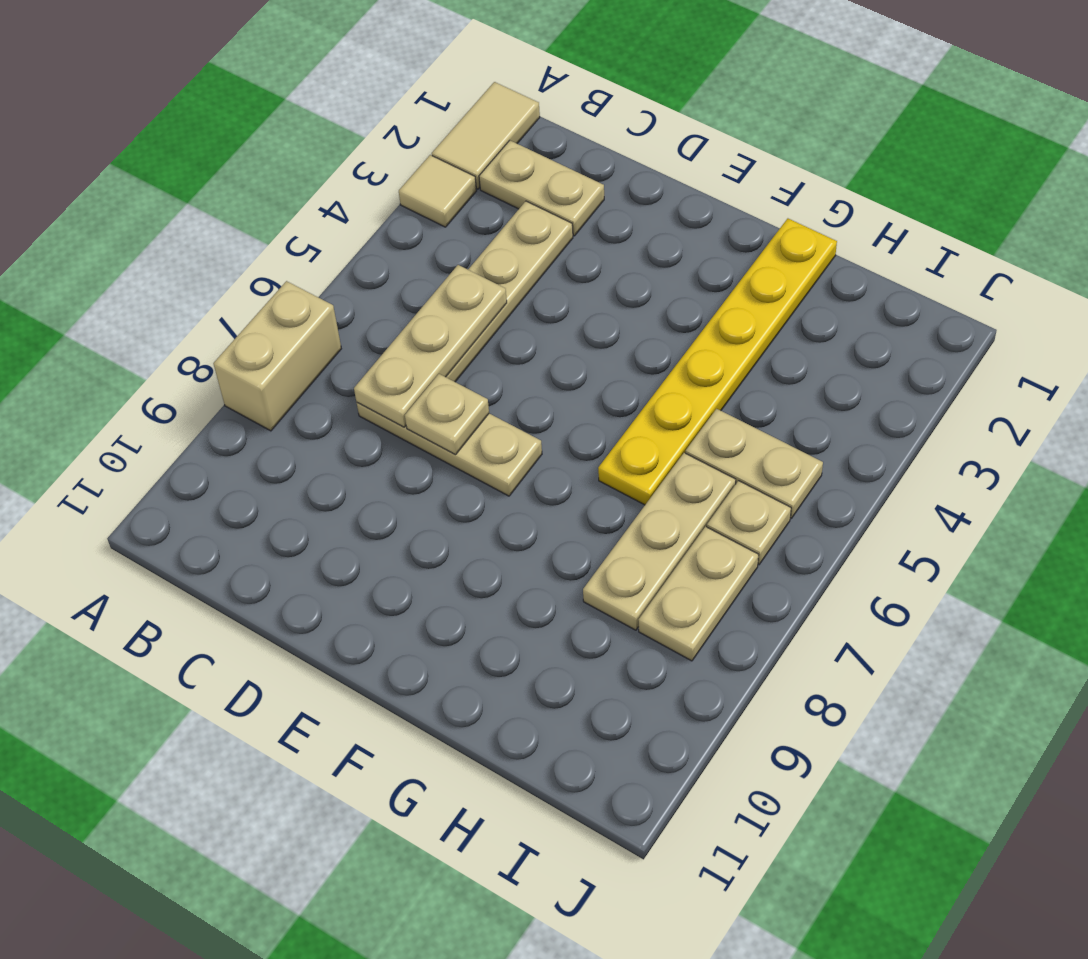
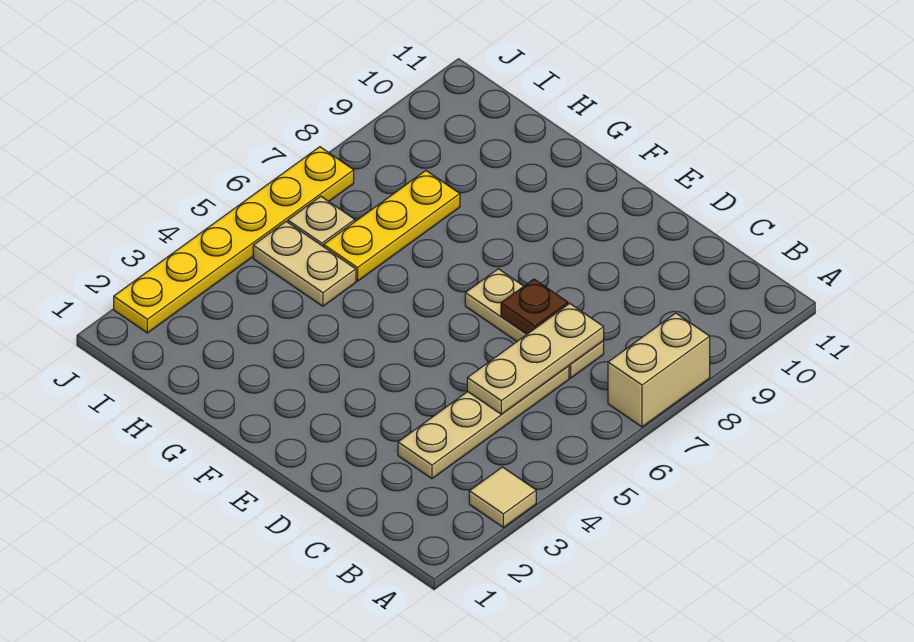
tan 1x2 tile [432,82,540,189] -> none
tan 1x2 plate [479,140,604,236] -> none
tan 1x1 plate [405,374,489,455] -> brown 1x1 plate [501,279,568,334]
yellow 1x6 plate [598,219,837,505] -> yellow 1x6 plate moved to [114,147,354,333]
tan 1x3 plate [583,453,736,630] -> yellow 1x3 plate [324,171,460,281]
tan 1x2 plate [639,527,758,661] -> none

